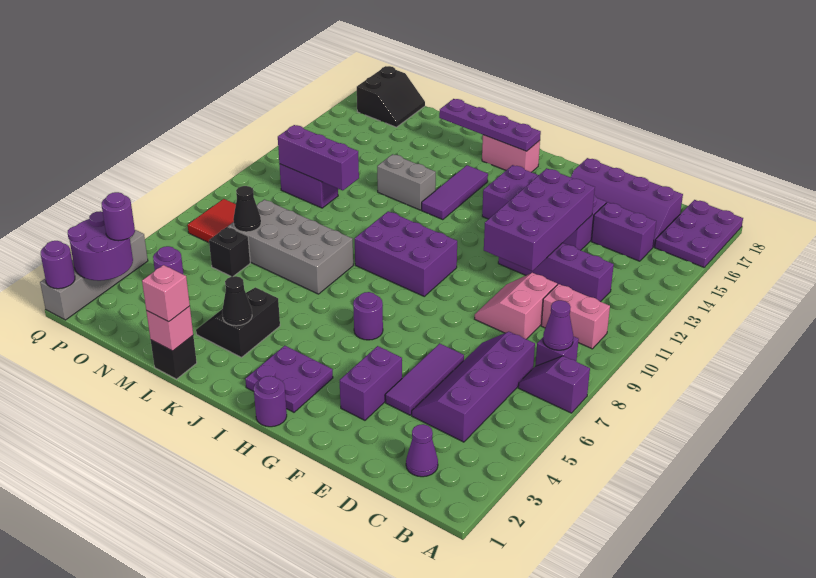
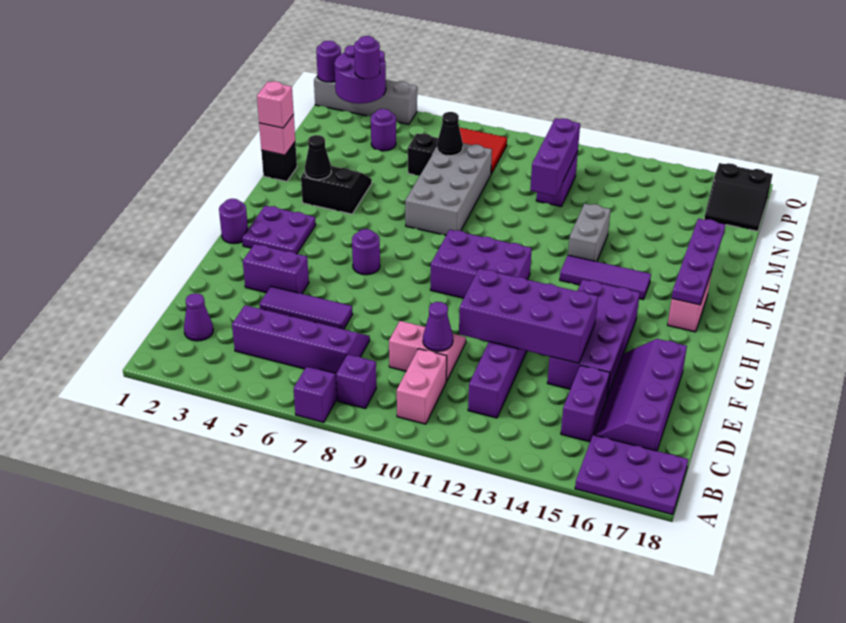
purple 1x1 cone [543,300,573,350] -> purple 1x1 cone moved to [423,302,453,351]
purple 2x3 brick [355,211,457,296] -> purple 2x3 brick turned to [430,230,532,298]

